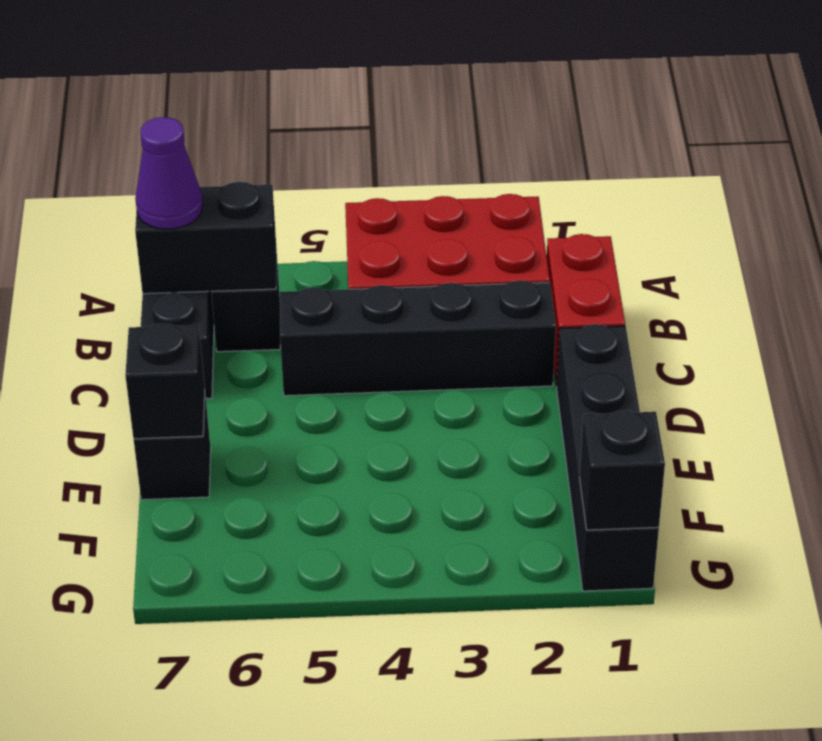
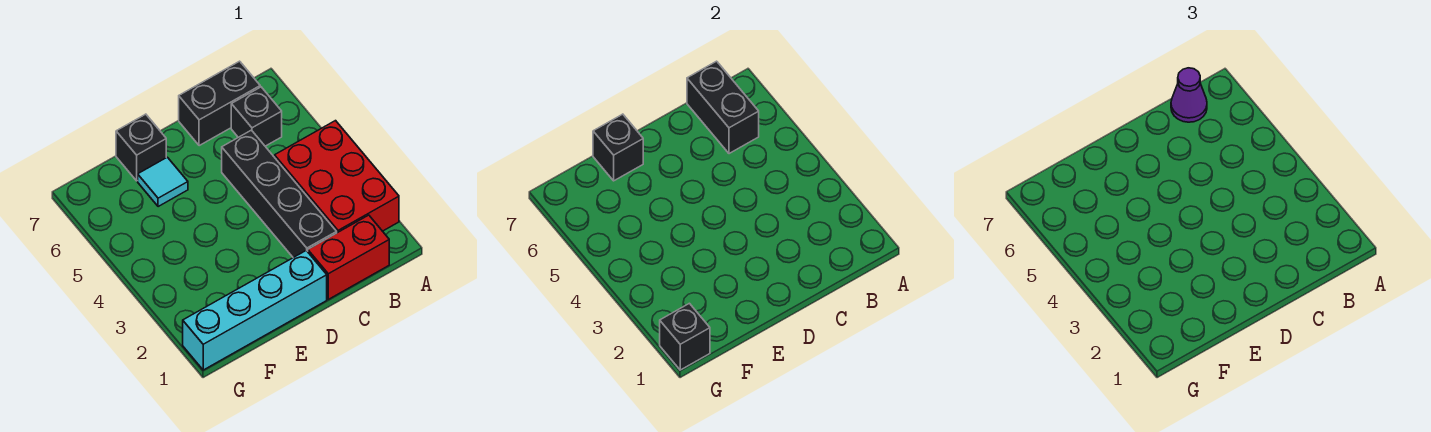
black 1x4 brick [557,324,659,591] -> cyan 1x4 brick [183,251,327,370]
none -> cyan 1x1 tile [138,157,188,207]

